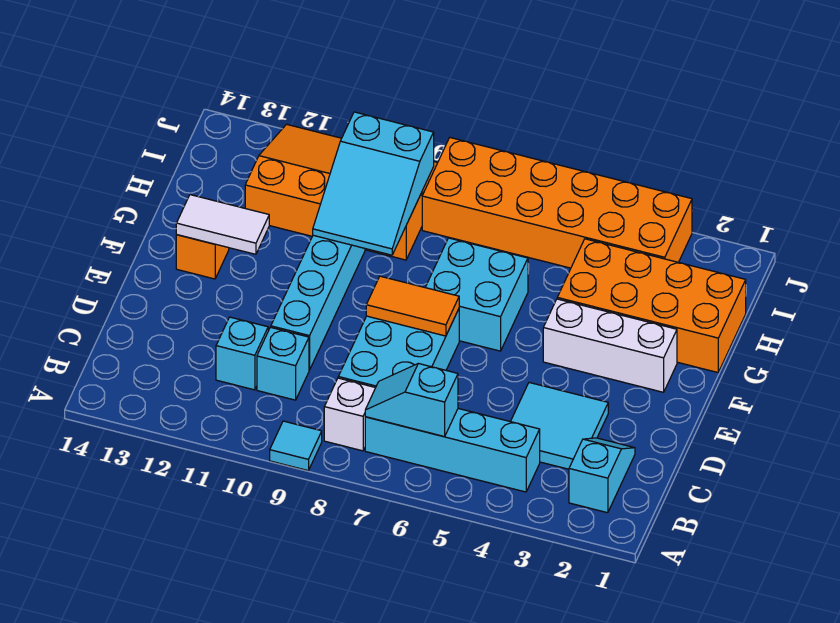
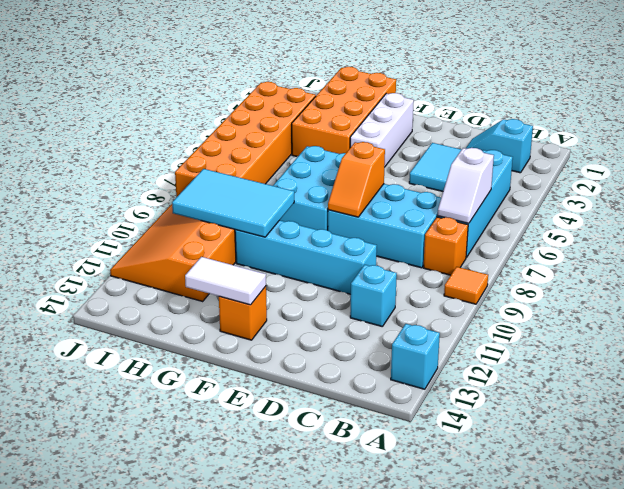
cyan 1x1 tile [270,421,322,470] -> orange 1x1 tile [444,267,488,304]
cyan 1x2 slope [365,363,458,437] -> white 1x2 slope [438,148,494,223]
white 1x1 brick [324,378,375,451] -> orange 1x1 brick [423,217,468,275]
cyan 1x1 brick [257,327,309,400] -> cyan 1x1 brick moved to [391,324,440,389]
orange 1x2 tile [366,276,459,336] -> orange 1x2 slope [328,142,385,217]
cyan 2x2 brick [425,238,528,351] -> cyan 2x3 brick [273,146,346,230]
white 1x2 tile [176,195,269,254] -> white 1x2 tile turned to [185,257,266,305]
cyan 2x3 slope [313,112,434,255] -> cyan 2x3 tile [172,169,294,237]

